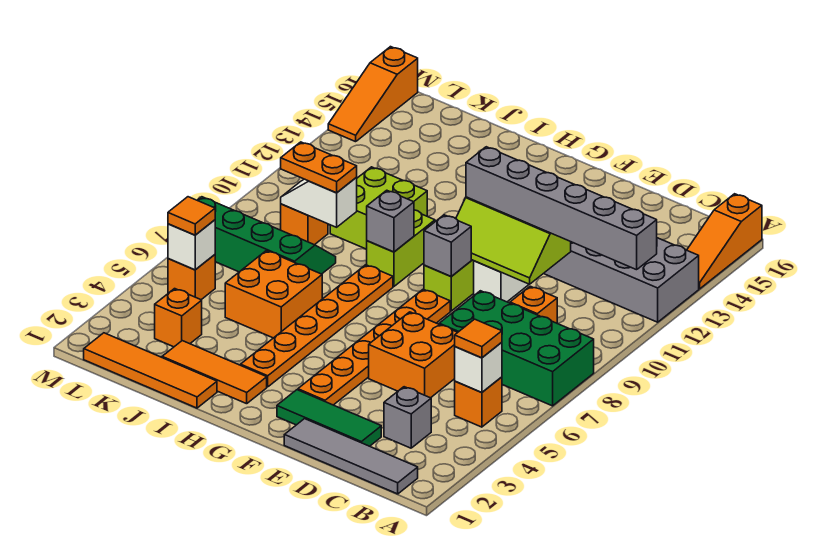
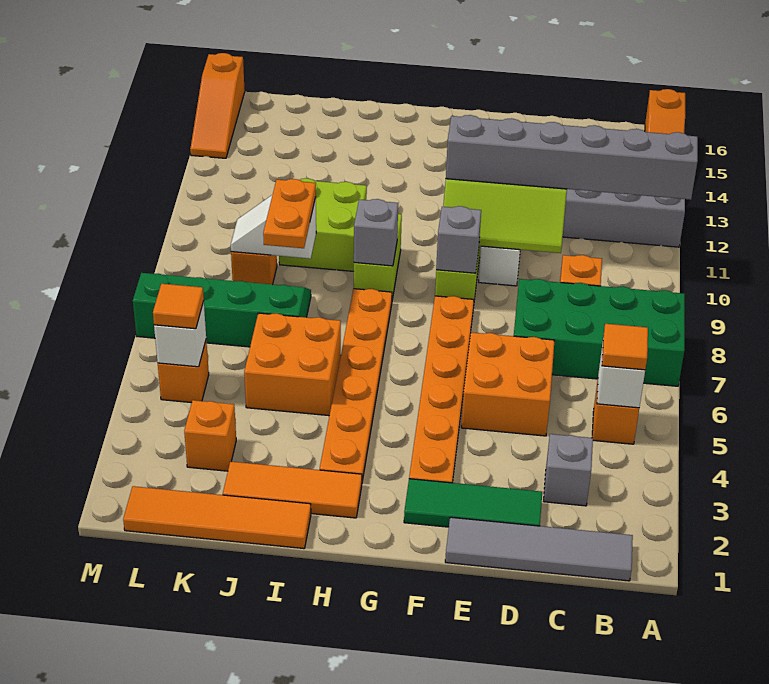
orange 1x2 plate [281,142,357,193] -> orange 1x2 plate turned to [263,179,316,248]

